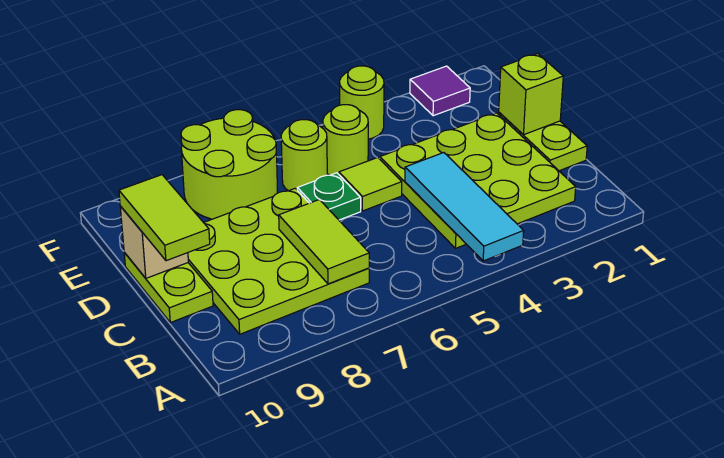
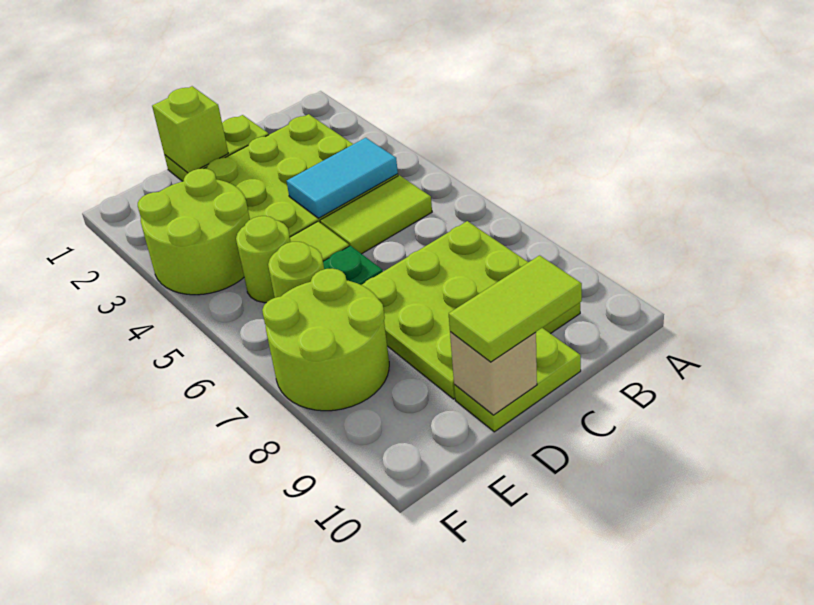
cyan 1x3 tile [405,153,524,261] -> cyan 1x2 tile [287,138,398,218]
lime 1x2 tile [279,199,369,284] -> lime 1x2 tile moved to [320,175,432,254]
purple 1x1 tile [410,66,470,116] -> none
lime 1x1 round brick [340,66,384,139] -> lime 2x2 round brick [138,169,250,295]

